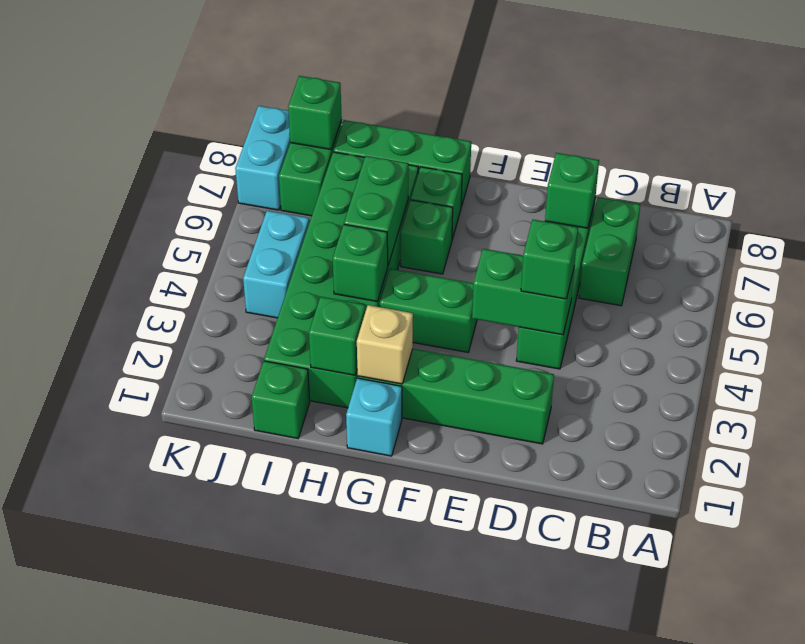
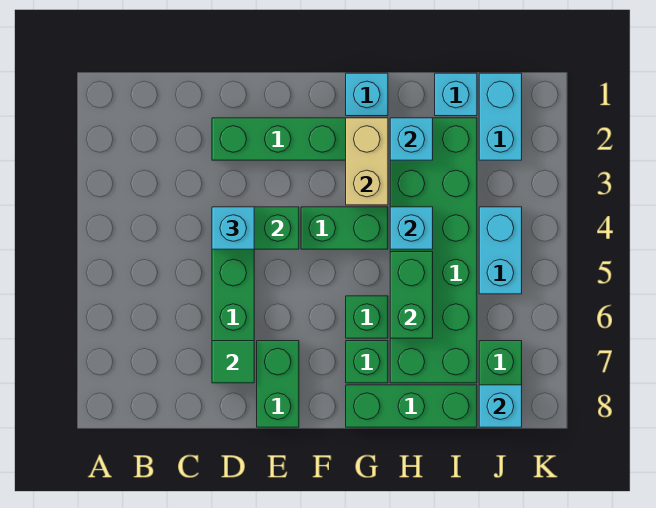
green 1x2 brick [579,197,640,306] -> green 1x2 brick moved to [257,341,299,427]
green 1x1 brick [521,220,578,299] -> cyan 1x1 brick [212,207,254,249]
green 1x1 brick [545,153,599,228] -> green 1x1 tile [212,341,254,383]
tan 1x1 brick [357,305,413,384] -> tan 1x2 brick [346,118,388,205]
green 1x1 brick [309,297,365,375] -> cyan 1x1 brick [390,118,433,160]
green 1x1 brick [333,224,388,302] -> cyan 1x1 brick [390,207,433,249]
green 1x1 brick [252,361,310,438] -> cyan 1x1 brick [435,73,477,116]
green 1x1 brick [288,76,342,150] -> cyan 1x1 brick [479,385,522,427]
cyan 1x2 brick [235,106,290,210] -> cyan 1x2 brick moved to [479,73,522,160]

